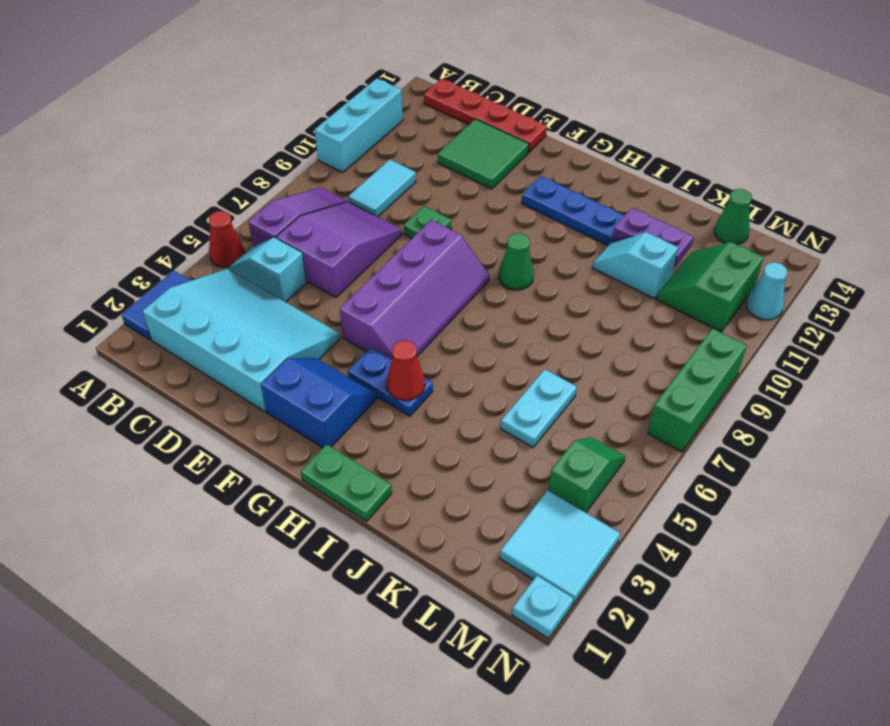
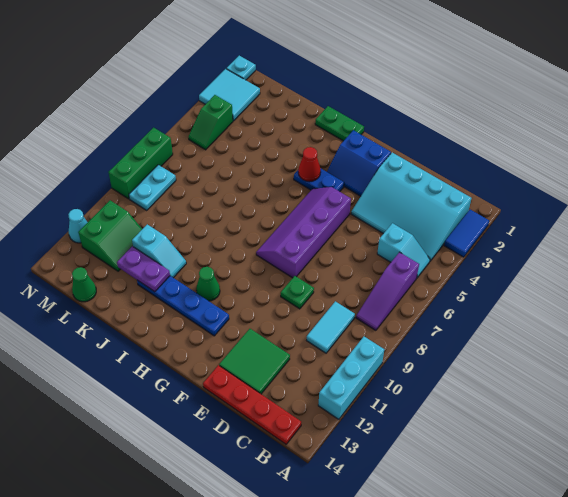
red 1x1 cone [209,211,244,267] -> none
purple 2x3 slope [276,201,402,298] -> none
green 1x1 cone [499,233,534,290] -> green 1x1 cone moved to [196,267,220,301]
cyan 1x2 plate [501,369,577,447] -> cyan 1x2 plate moved to [129,165,176,210]

